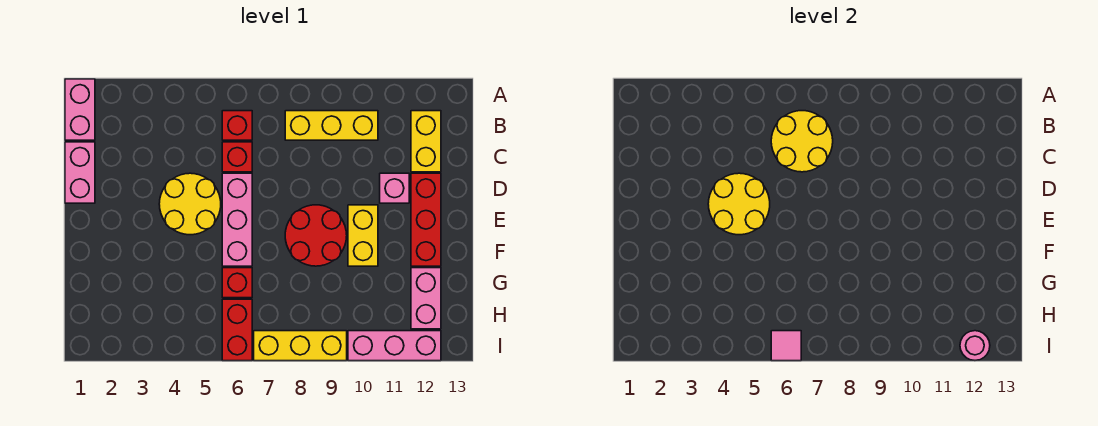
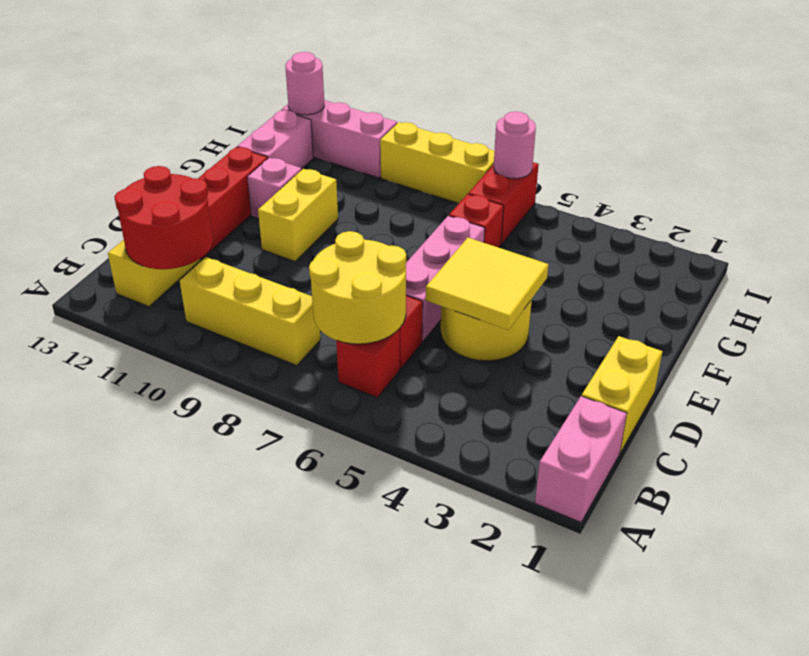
pink 1x2 brick [65,142,95,203] -> yellow 1x2 brick [582,336,663,453]
yellow 2x2 round brick [708,173,770,235] -> yellow 2x2 tile [426,238,548,330]
pink 1x1 brick [380,173,409,203] -> pink 1x1 brick moved to [247,158,302,219]
red 2x2 round brick [285,205,347,266] -> red 2x2 round brick moved to [114,166,213,269]
pink 1x1 tile [771,331,801,361] -> pink 1x1 round brick [494,111,536,179]

